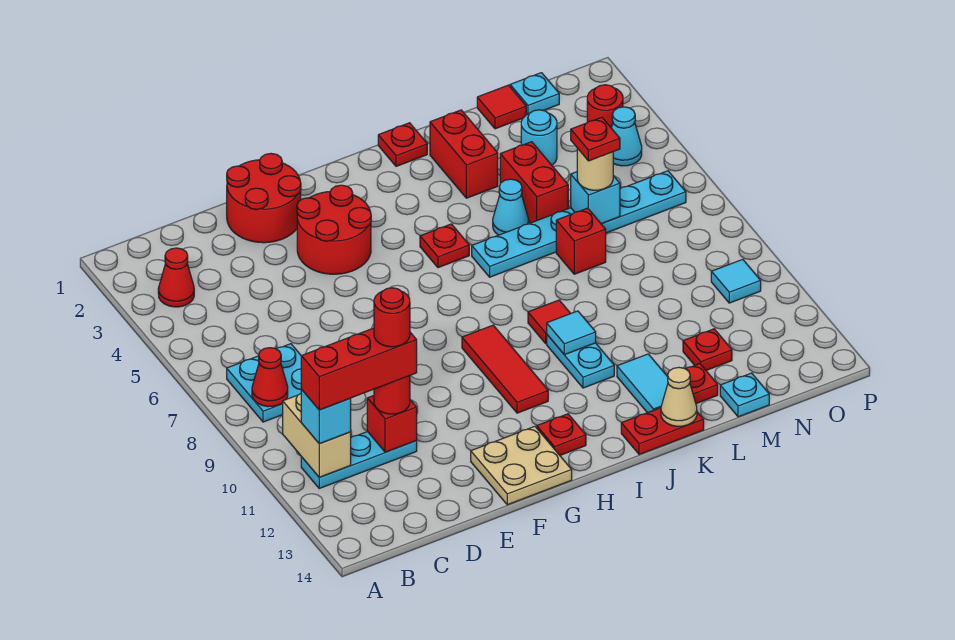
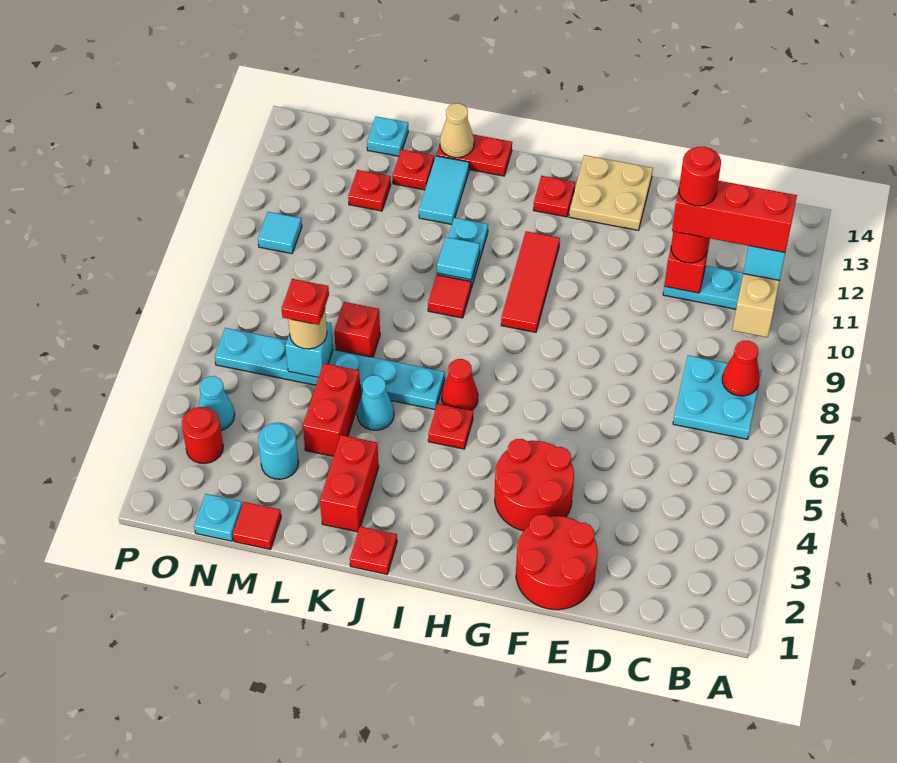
red 1x1 cone [158,248,194,307] -> red 1x1 cone moved to [442,359,478,410]

